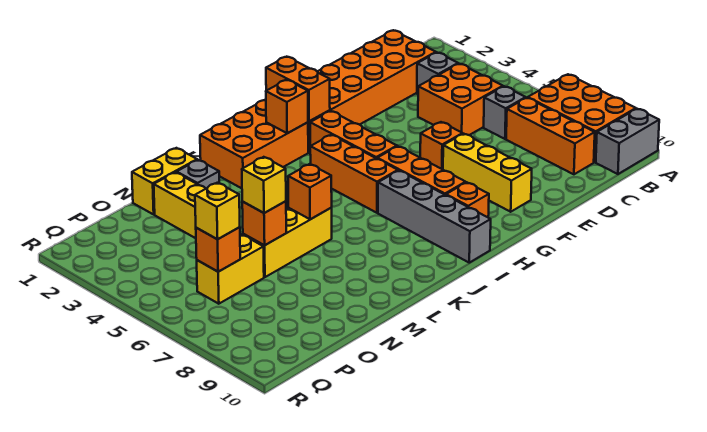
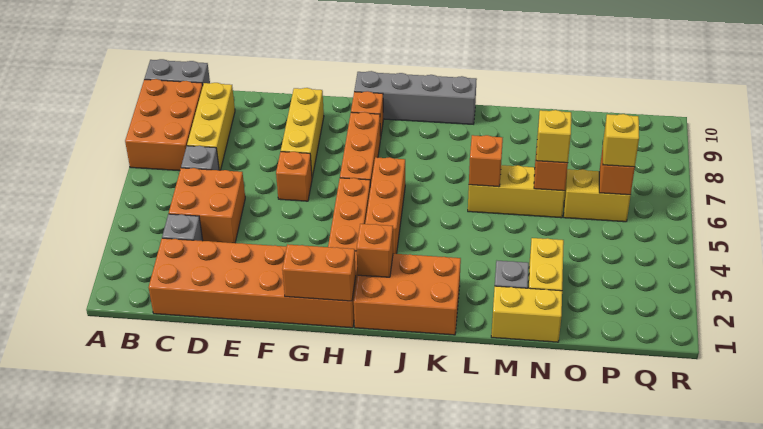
orange 1x3 brick [506,98,595,174] -> yellow 1x3 brick [187,83,235,170]
orange 1x2 brick [266,57,330,121] -> orange 1x2 brick turned to [282,244,356,301]
grey 1x4 brick [378,171,491,263] -> grey 1x4 brick turned to [354,71,477,124]

